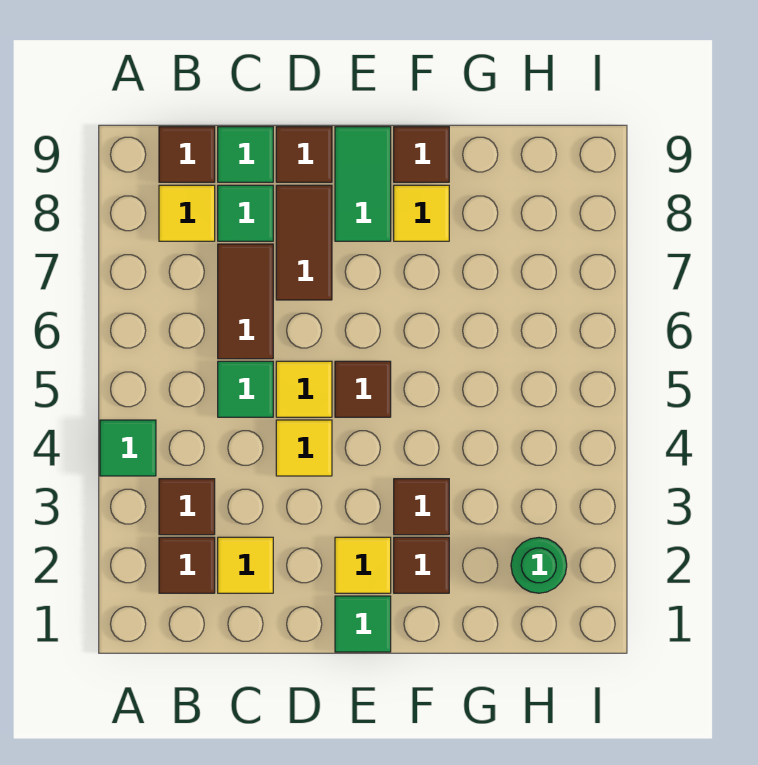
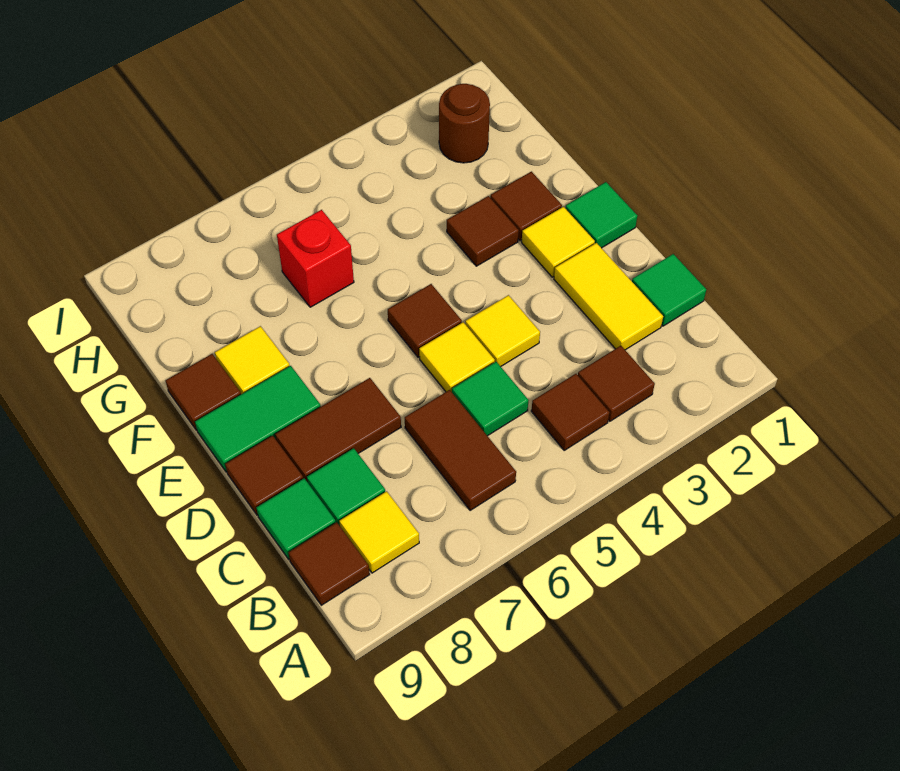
green 1x1 tile [100,420,156,476] -> green 1x1 tile moved to [632,254,706,326]
brown 1x1 tile [159,537,215,593] -> brown 1x1 tile moved to [531,374,609,450]
yellow 1x1 tile [218,537,273,593] -> yellow 1x2 tile [554,243,663,350]
brown 1x2 tile [218,244,273,359] -> brown 1x2 tile turned to [405,390,516,511]
none -> red 1x1 brick [277,210,354,307]
green 1x1 round brick [511,538,567,593] -> brown 1x1 round brick [439,84,490,163]

